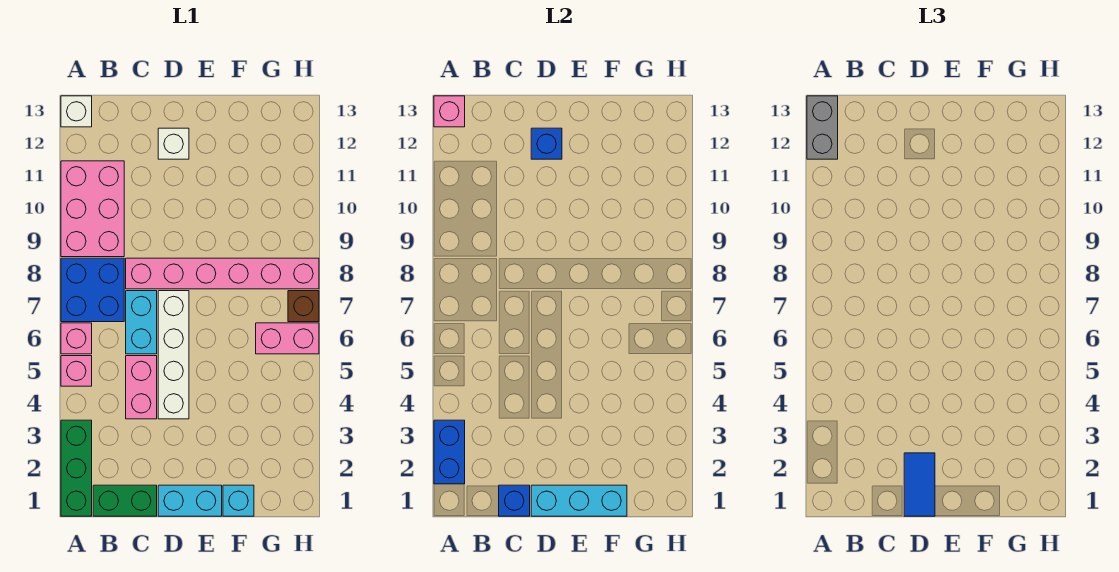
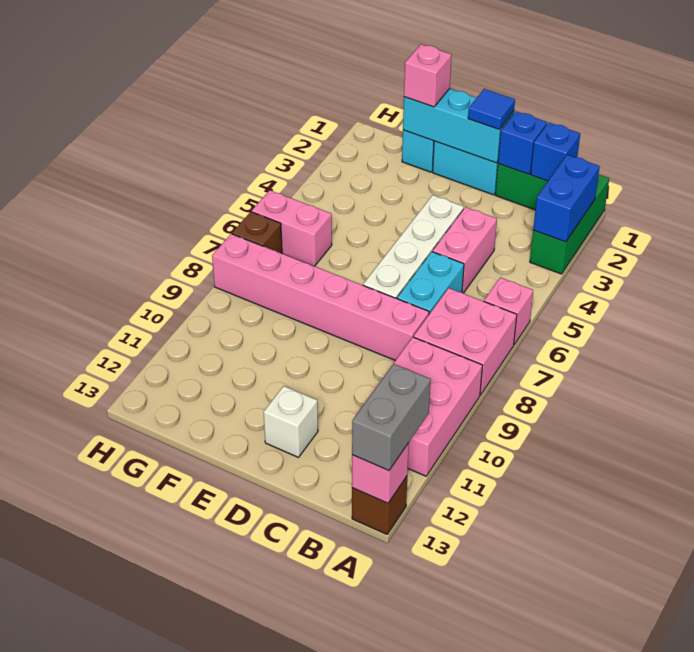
pink 1x1 brick [61,356,92,386] -> pink 1x1 brick moved to [404,44,452,107]
blue 2x2 brick [61,258,124,322] -> pink 2x2 brick [414,288,517,395]
white 1x1 brick [61,96,92,127] -> brown 1x1 brick [352,477,407,534]
blue 1x2 tile [904,453,935,516] -> blue 1x1 tile [468,89,515,129]
blue 1x1 brick [531,128,562,159] -> blue 1x1 brick moved to [531,123,580,181]

